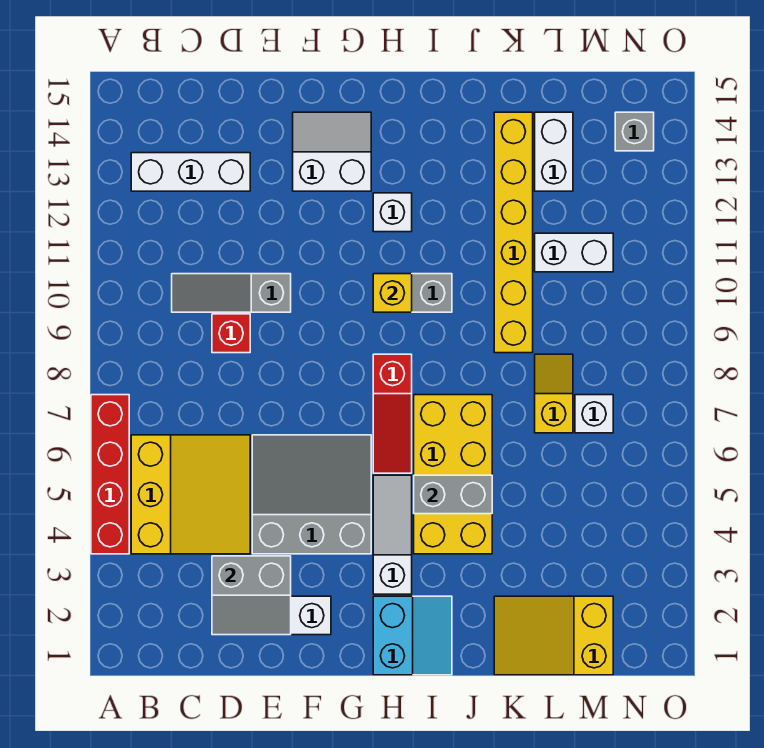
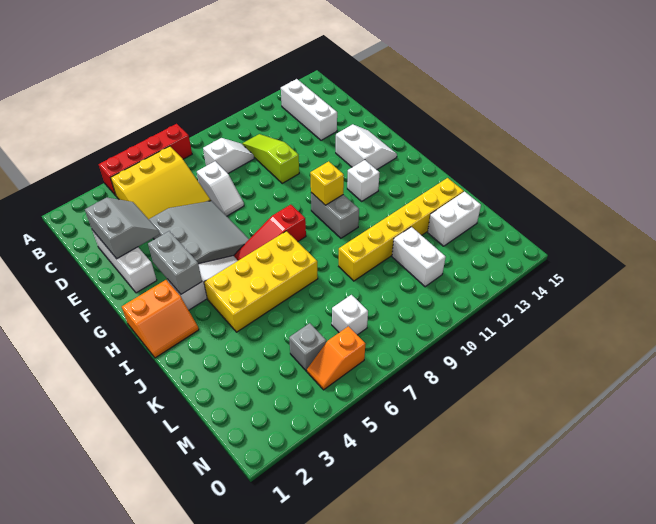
none -> white 1x2 slope [203,138,254,173]
grey 1x3 slope [172,274,291,312] -> lime 1x3 slope [242,134,299,183]
grey 2x2 slope [212,556,291,635] -> grey 2x2 slope turned to [85,198,160,259]
none -> white 1x2 slope [197,161,244,216]
red 1x1 brick [212,314,250,353] -> none
cyan 2x2 slope [373,596,452,675] -> orange 2x2 slope [122,280,199,358]
grey 1x2 brick [414,475,492,514] -> grey 1x2 brick moved to [148,231,202,294]
yellow 2x3 slope [494,596,613,675] -> none
yellow 1x2 slope [535,354,573,433] -> none
none -> orange 1x2 slope [307,326,365,390]
grey 1x1 brick [615,112,654,151] -> grey 1x1 brick moved to [289,323,326,371]

